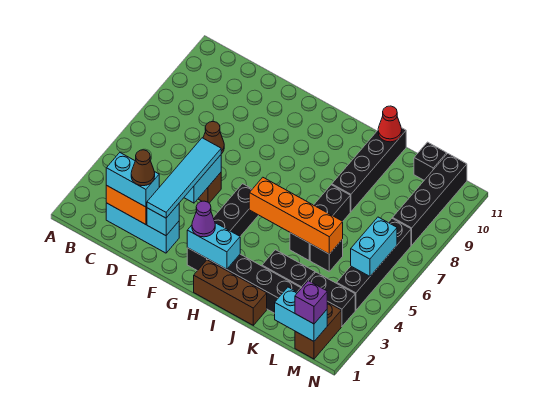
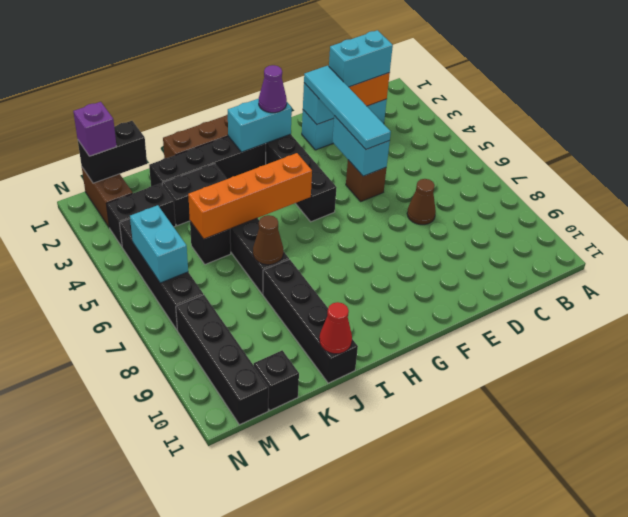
brown 1x1 cone [131,150,155,186] -> brown 1x1 cone moved to [253,215,283,265]
cyan 1x2 brick [275,287,327,341] -> black 1x2 brick [78,121,147,183]

